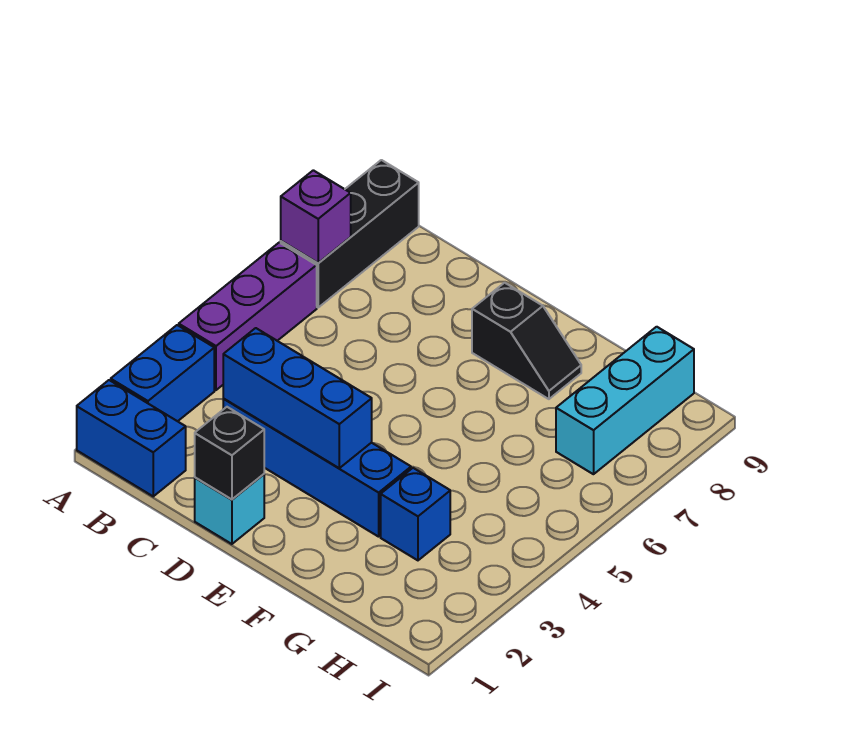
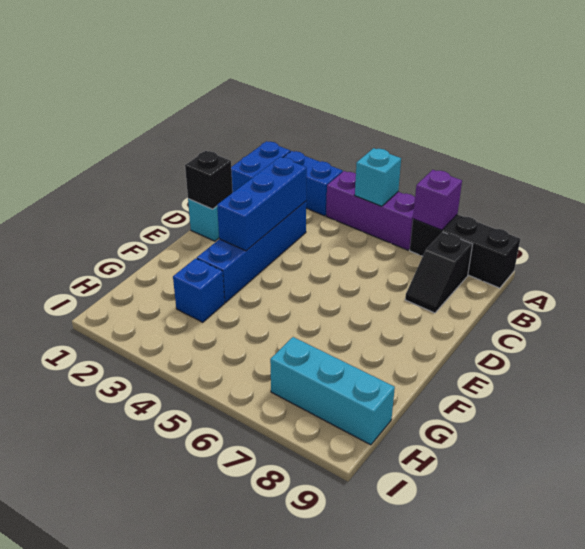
none -> cyan 1x1 brick [355,148,401,206]
black 1x2 slope [472,283,581,399] -> black 1x2 slope moved to [405,232,473,313]

